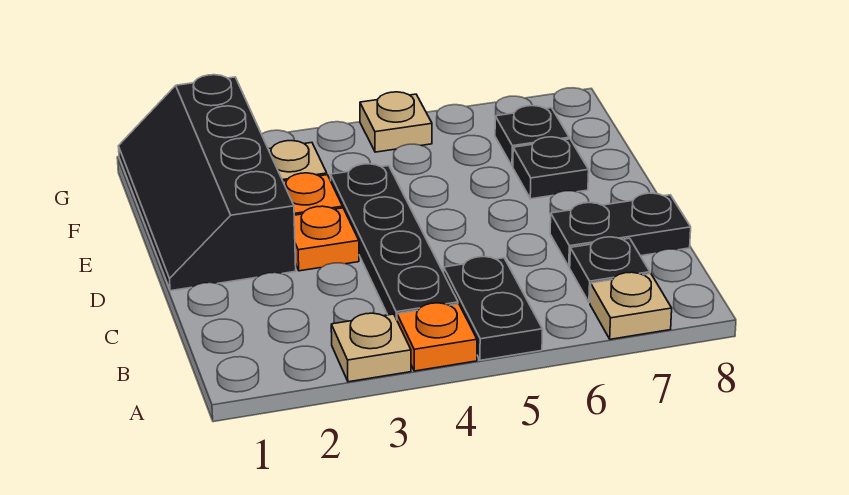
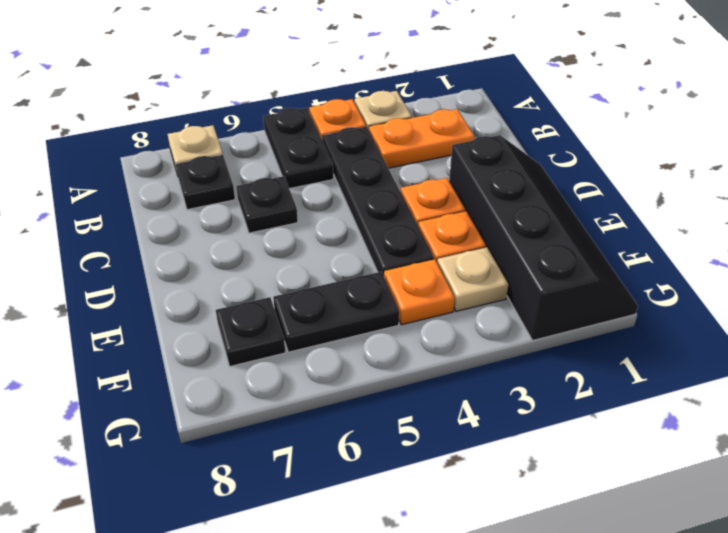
none -> orange 1x2 plate [369,109,474,168]
black 1x2 plate [550,193,691,267] -> black 1x2 plate moved to [273,272,399,352]
black 1x1 plate [513,137,589,199] -> black 1x1 plate moved to [236,176,298,233]
none -> orange 1x1 plate [384,259,455,325]
tan 1x1 plate [360,92,432,152] -> none

